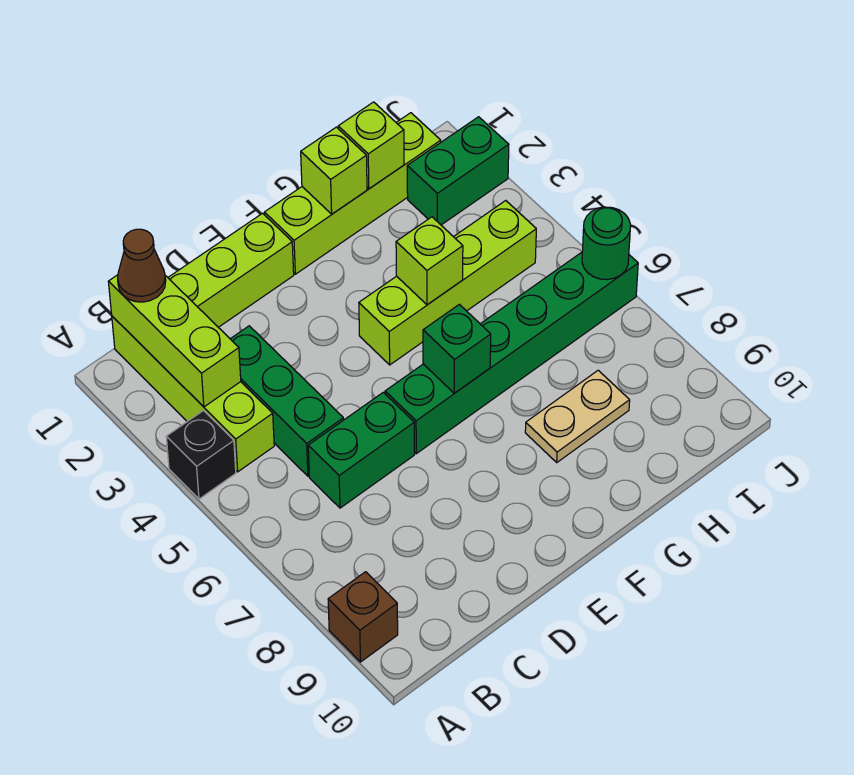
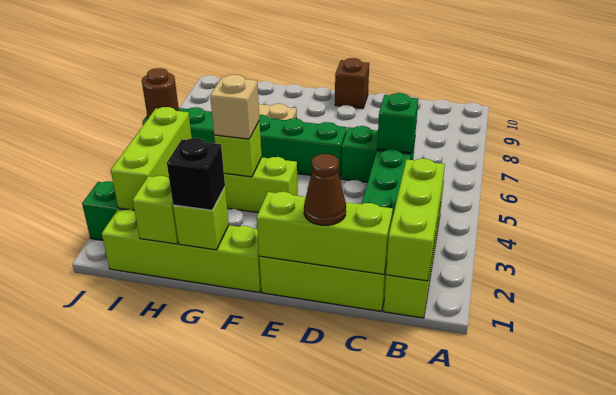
black 1x1 brick [166,411,236,499] -> black 1x1 brick moved to [167,138,225,210]
brown 1x1 brick [328,572,398,662] -> brown 1x1 brick moved to [335,58,369,109]
brown 1x1 cone [118,229,166,302] -> brown 1x1 cone moved to [304,154,346,225]
none -> lime 1x3 brick [257,192,393,274]
green 1x1 brick [423,304,491,393] -> green 1x1 brick moved to [377,93,418,153]
none -> tan 1x1 brick [210,75,259,139]
none -> lime 1x3 brick [111,107,192,210]
green 1x1 round brick [582,207,631,280] -> brown 1x1 round brick [142,68,179,118]

